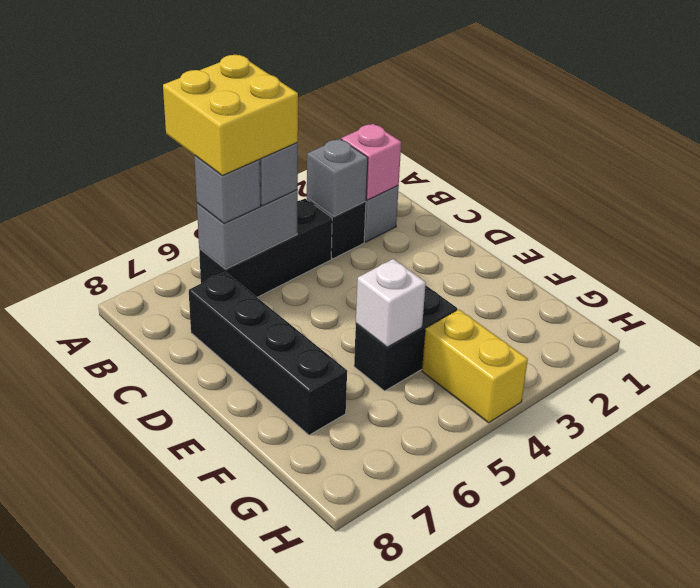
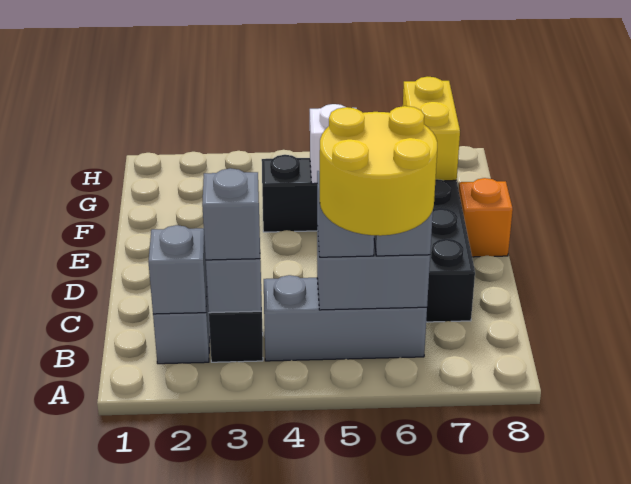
yellow 2x2 brick [163,55,298,176] -> yellow 2x2 round brick [320,106,437,236]
pink 1x1 brick [341,124,401,200] -> grey 1x1 brick [148,225,207,314]
none -> grey 1x1 brick [202,168,260,260]
black 1x3 brick [199,199,332,297] -> grey 1x3 brick [264,275,427,361]
none -> orange 1x1 brick [459,178,513,257]
yellow 1x2 brick [422,310,528,423] -> yellow 1x2 brick moved to [403,77,460,181]

